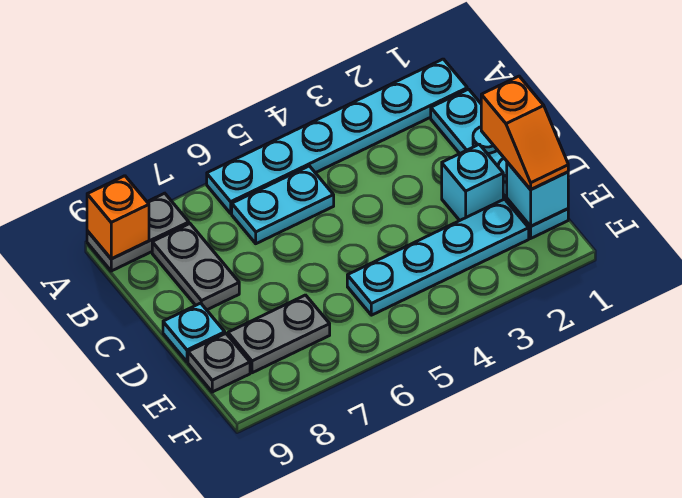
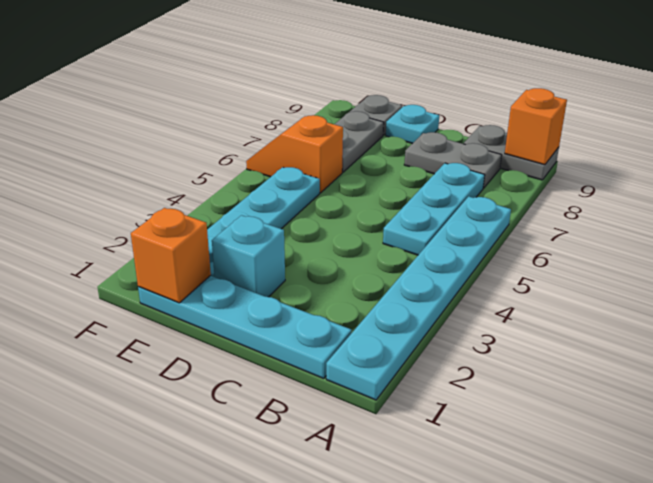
grey 1x2 plate [87,193,189,271] -> grey 1x2 plate turned to [464,125,559,180]
cyan 1x2 plate [232,166,334,244] -> cyan 1x3 plate [383,163,485,255]
orange 1x2 slope [481,76,568,190] -> orange 1x2 slope moved to [246,115,343,193]
cyan 1x1 brick [507,162,568,226] -> orange 1x1 brick [131,208,211,303]

